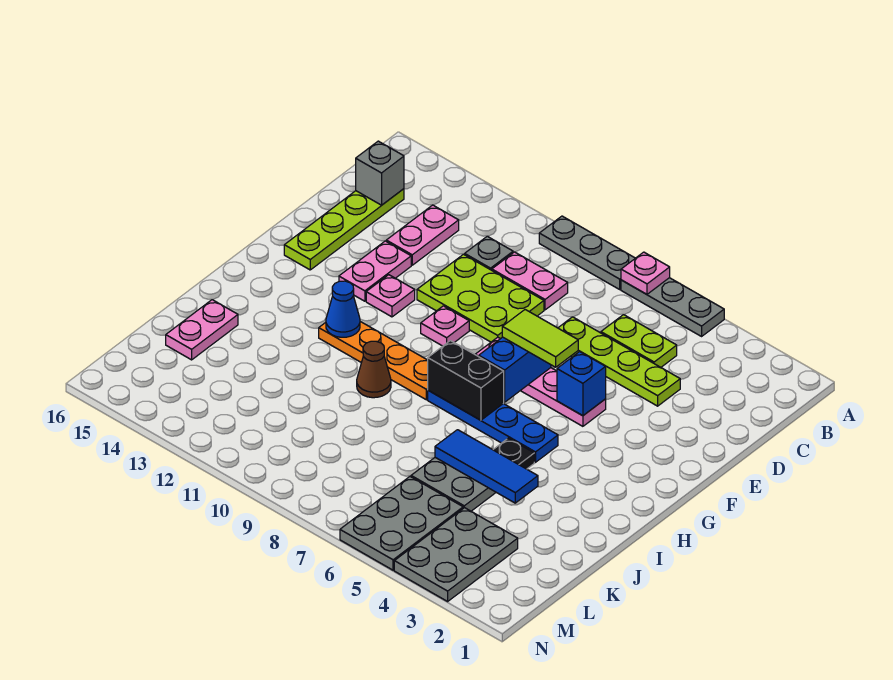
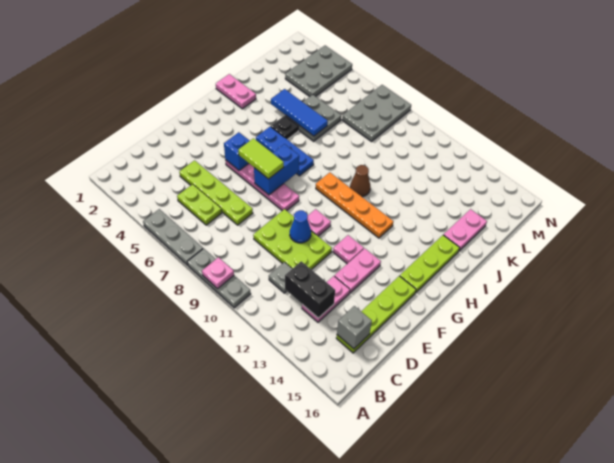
pink 1x1 plate [621,252,670,294] -> pink 1x1 plate moved to [202,257,234,289]
pink 1x2 plate [492,252,568,310] -> pink 1x2 plate moved to [216,74,256,109]
none -> lime 1x3 plate [400,235,460,293]
blue 1x4 plate [428,390,558,462] -> blue 1x3 plate [256,127,314,176]
black 1x2 brick [428,341,504,420] -> black 1x2 brick moved to [285,261,335,318]
blue 1x1 cone [326,281,360,337] -> blue 1x1 cone moved to [290,210,311,243]
grey 2x3 plate [340,477,463,570] -> grey 2x3 plate moved to [342,85,411,142]

